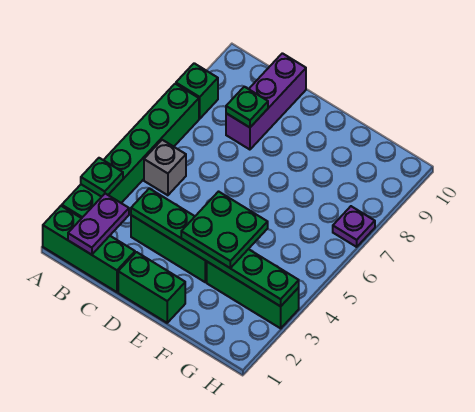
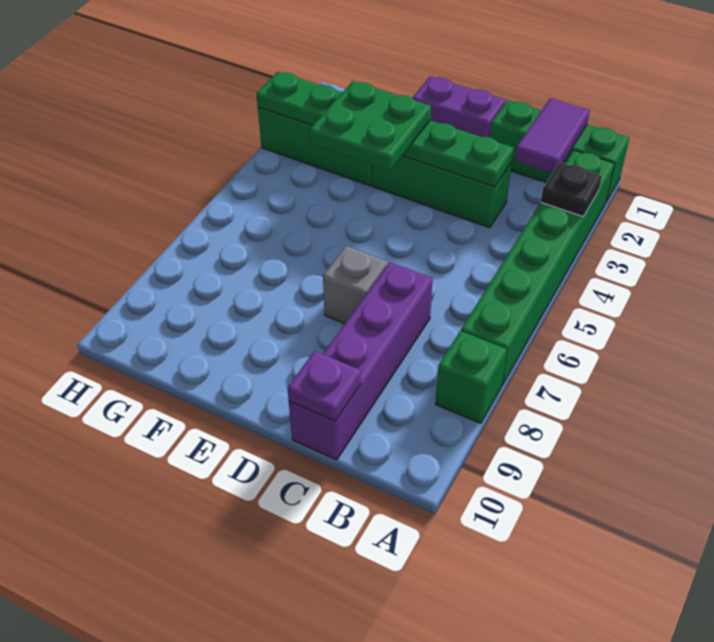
green 1x1 plate [81,158,123,197] -> black 1x1 plate [541,162,602,217]
purple 1x2 plate [68,194,129,255] -> purple 1x2 tile [515,98,590,173]
grey 1x1 brick [144,140,186,195] -> grey 1x1 brick moved to [323,246,388,324]
purple 1x3 brick [226,53,306,150] -> purple 1x4 brick [289,262,433,460]
green 1x1 plate [226,87,268,127] -> none
green 1x2 brick [118,252,185,323] -> purple 1x2 brick [412,76,506,137]
purple 1x1 plate [333,206,375,247] -> purple 1x1 plate moved to [287,351,361,421]

